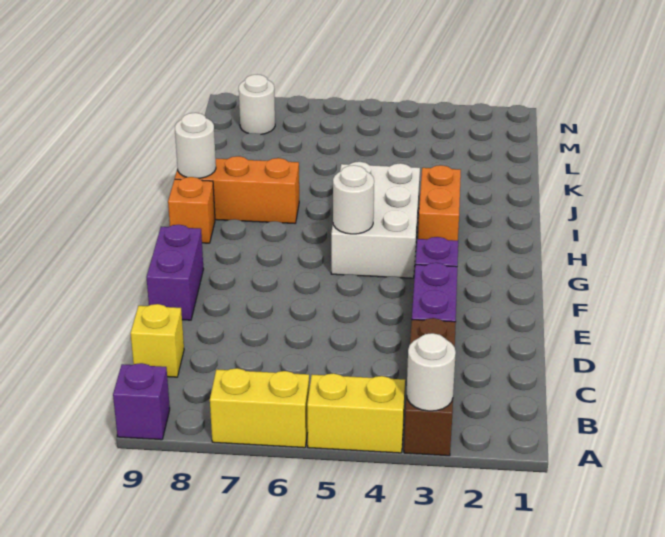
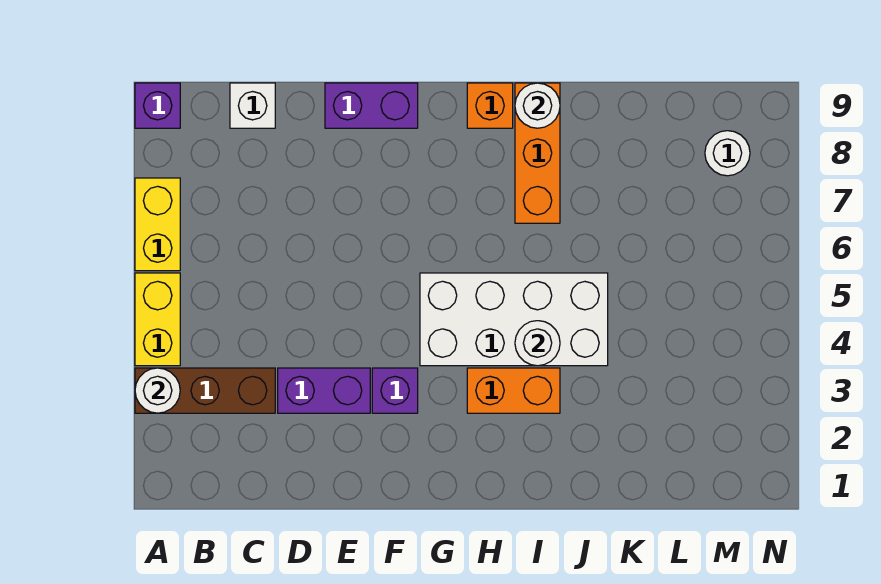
yellow 1x1 brick [131,304,184,377] -> white 1x1 brick [230,83,275,128]
white 2x3 brick [331,162,420,278] -> white 2x4 brick [420,273,608,366]
white 1x1 round brick [333,165,374,234] -> white 1x1 round brick moved to [515,321,560,366]

